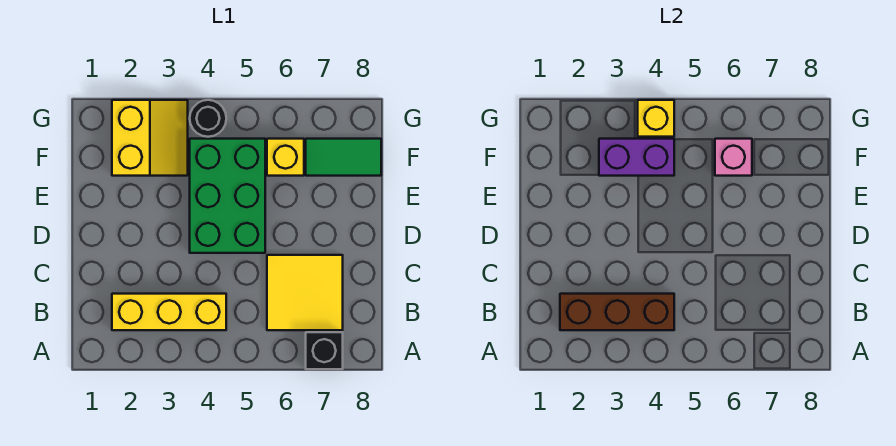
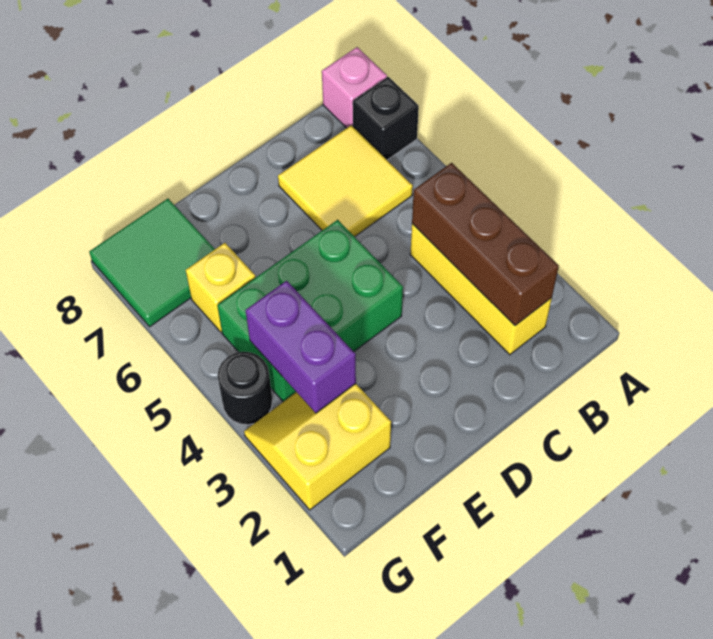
pink 1x1 brick [715,139,752,176] -> pink 1x1 brick moved to [322,47,387,128]
green 1x2 tile [306,139,381,176] -> green 2x2 tile [89,199,215,327]
yellow 1x1 brick [638,100,674,137] -> none

